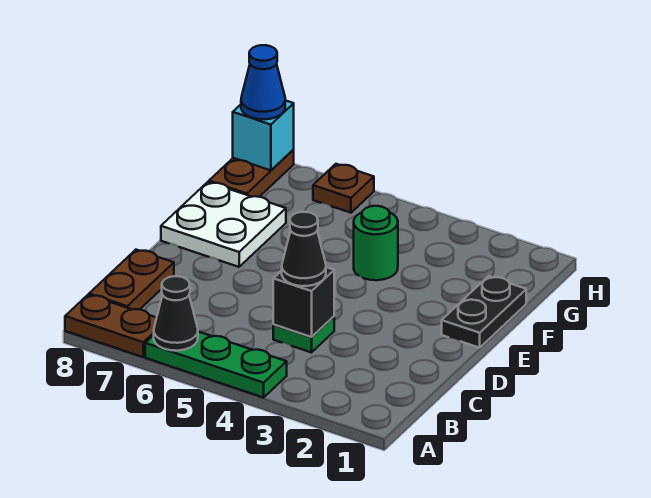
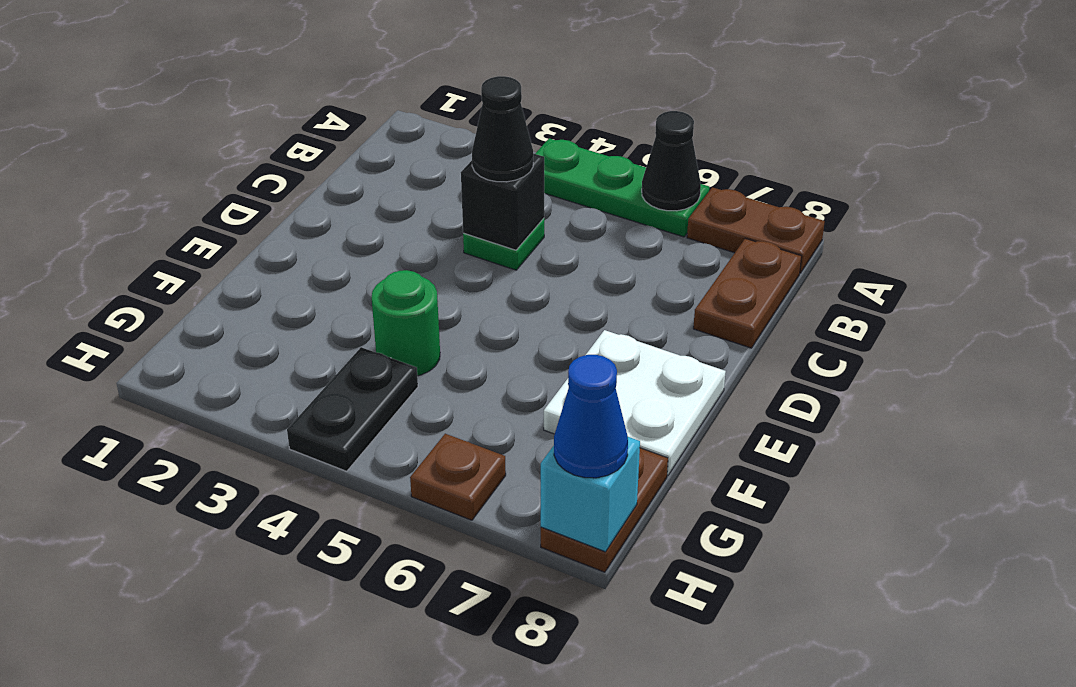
black 1x2 plate [442,276,526,348] -> black 1x2 plate moved to [287,347,418,471]

